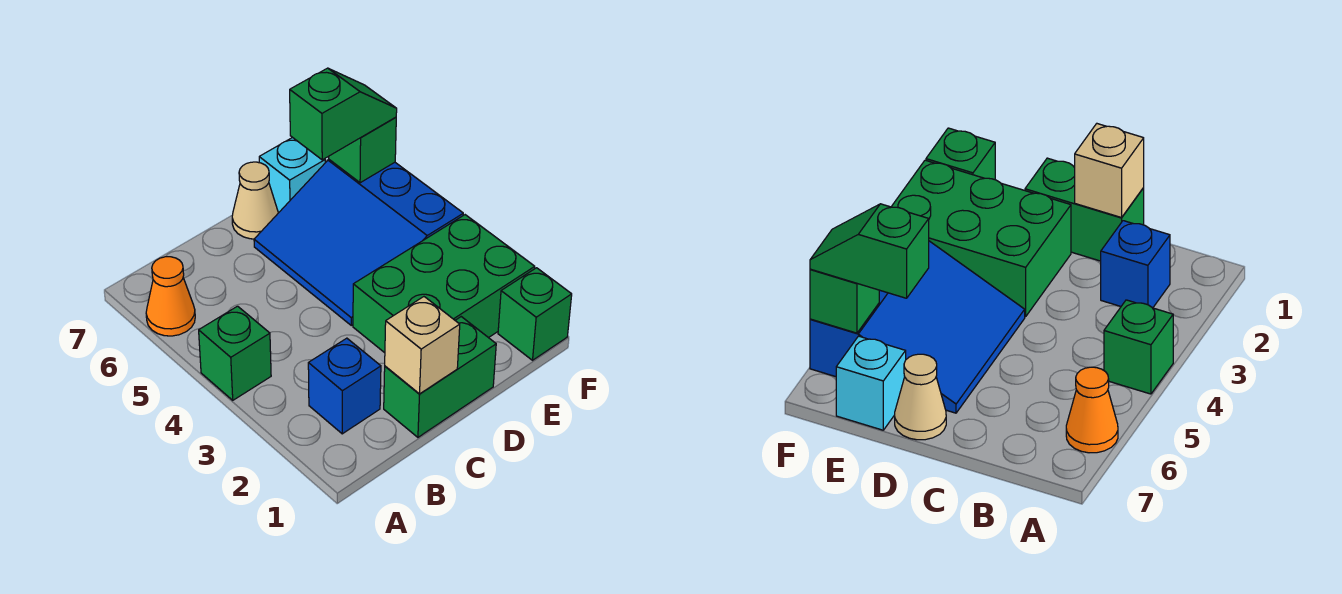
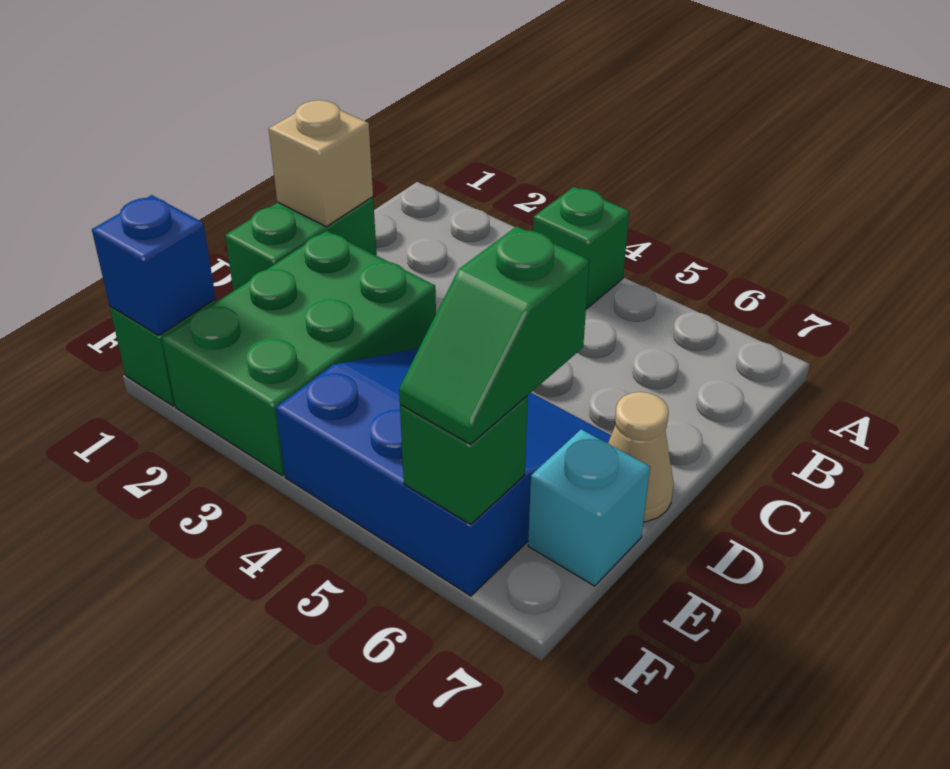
orange 1x1 cone [146,257,195,336] -> none
blue 1x1 brick [308,338,381,434] -> blue 1x1 brick moved to [92,195,216,336]

